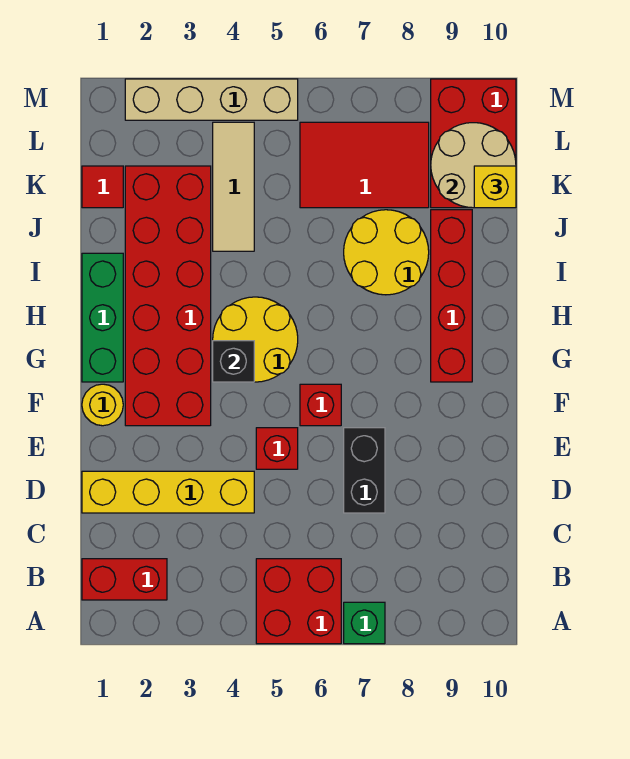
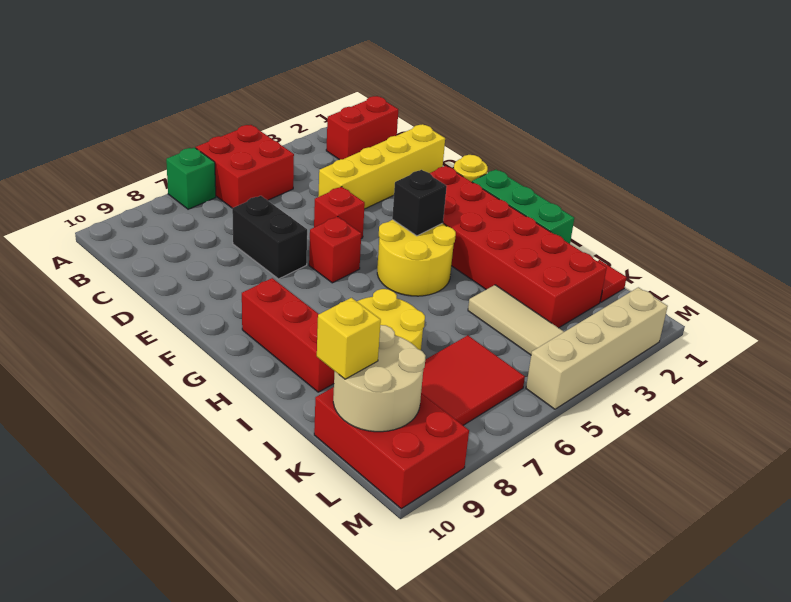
red 1x4 brick [431,210,472,382] -> red 1x3 brick [242,278,334,392]

